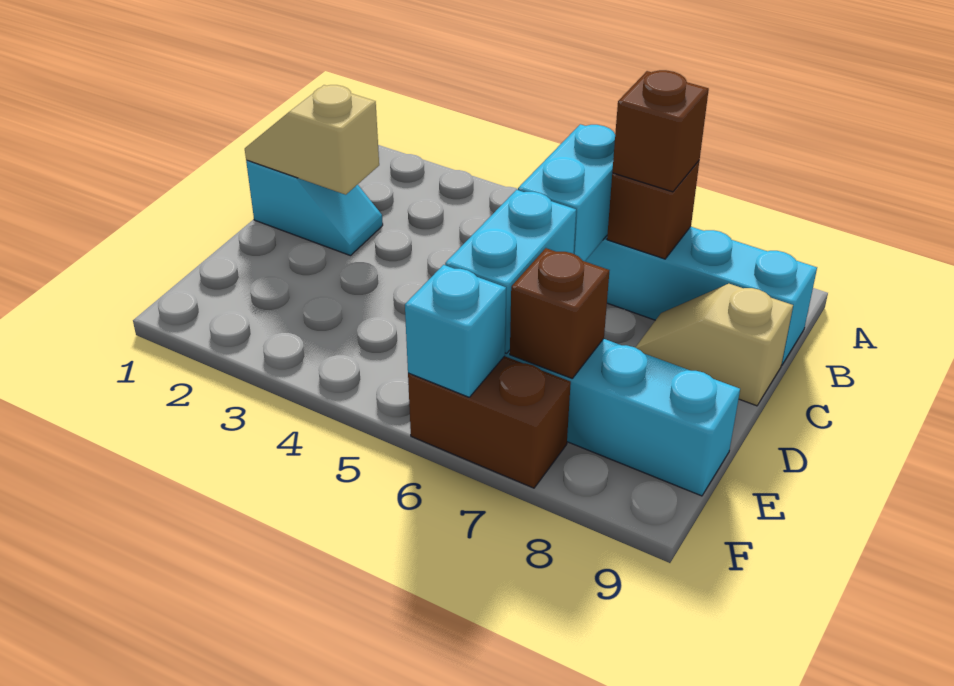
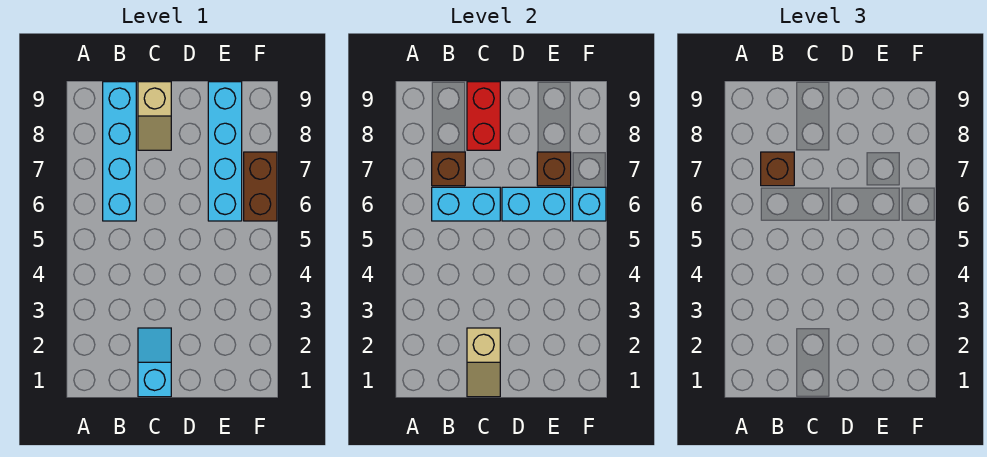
none -> red 1x2 brick [467,82,500,150]

